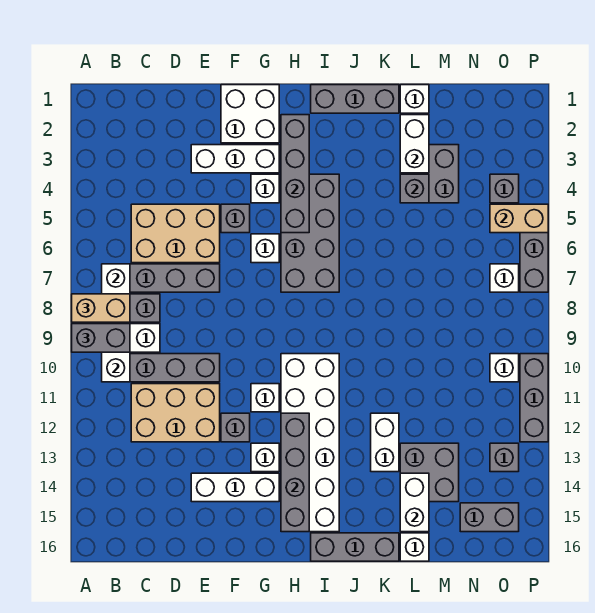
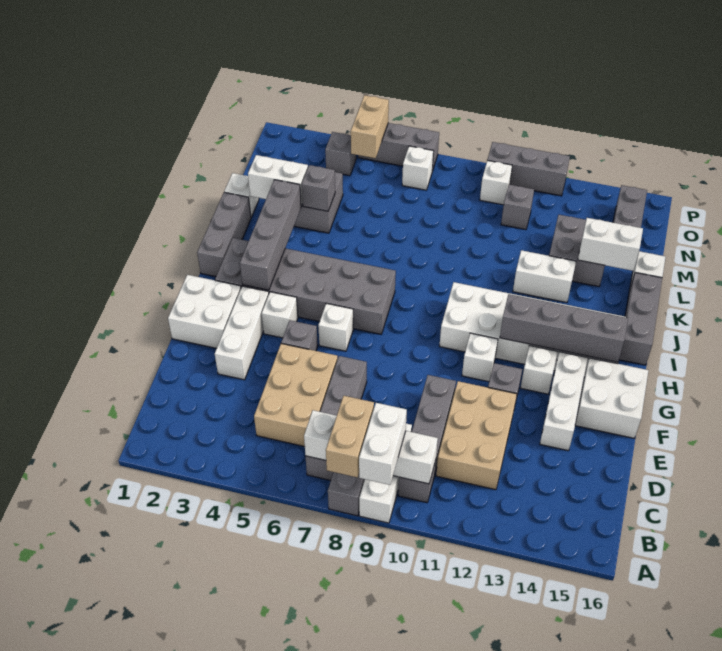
grey 1x2 brick [72,324,130,352] -> white 1x2 brick [359,403,407,485]
none -> white 2x2 brick [575,358,648,438]
grey 1x4 brick [281,115,309,233] -> grey 1x4 brick turned to [240,180,301,290]
grey 2x4 brick [281,174,339,292] -> grey 2x6 brick [215,238,396,334]
grey 1x1 brick [490,443,519,472] -> grey 1x1 brick moved to [501,185,534,230]

